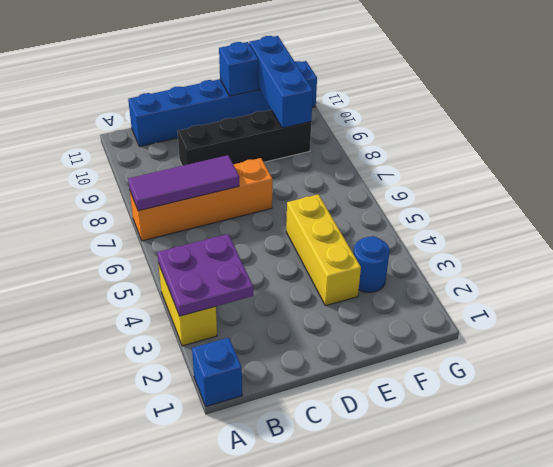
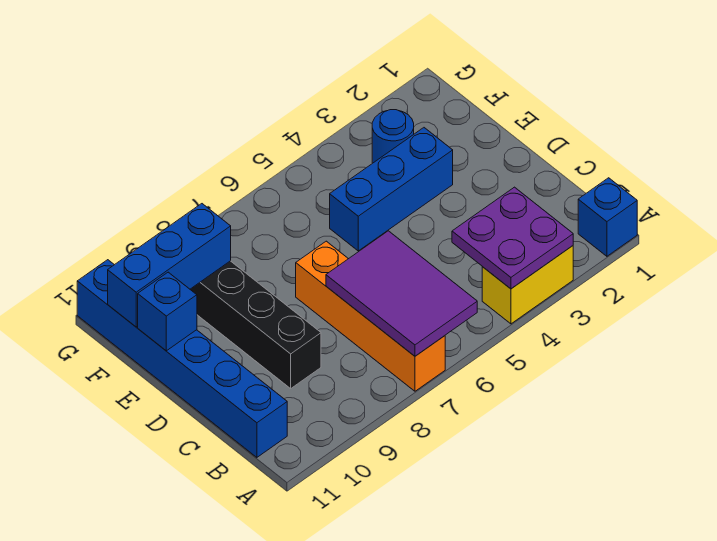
purple 1x3 tile [128,155,239,211] -> purple 2x3 tile [326,231,477,356]
yellow 1x3 brick [286,194,361,306] -> blue 1x3 brick [330,128,453,251]

